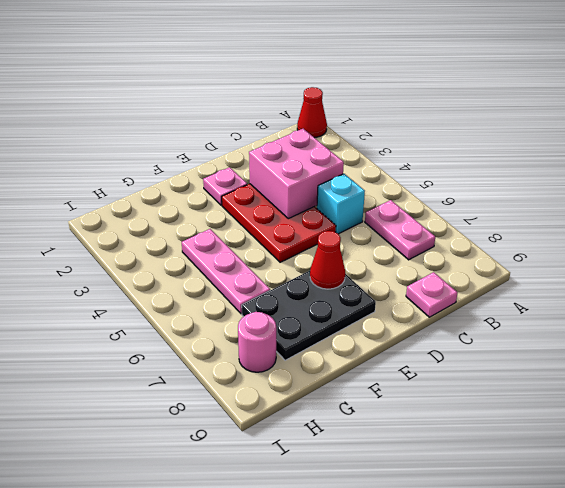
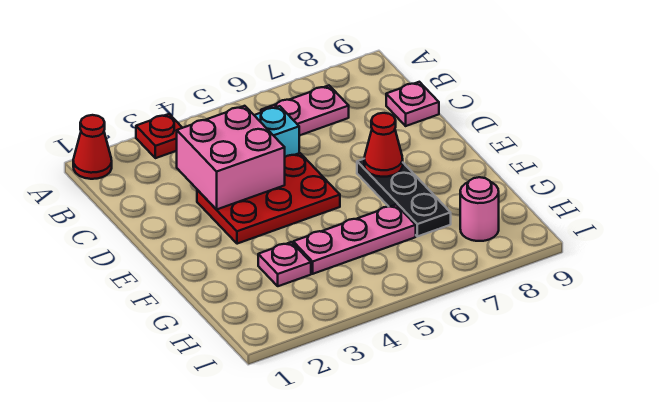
none -> red 1x1 plate [136,114,182,158]
pink 1x1 plate [203,167,247,205] -> pink 1x1 plate moved to [258,242,311,286]
black 2x3 plate [242,271,376,360] -> black 1x3 plate [357,159,451,236]

